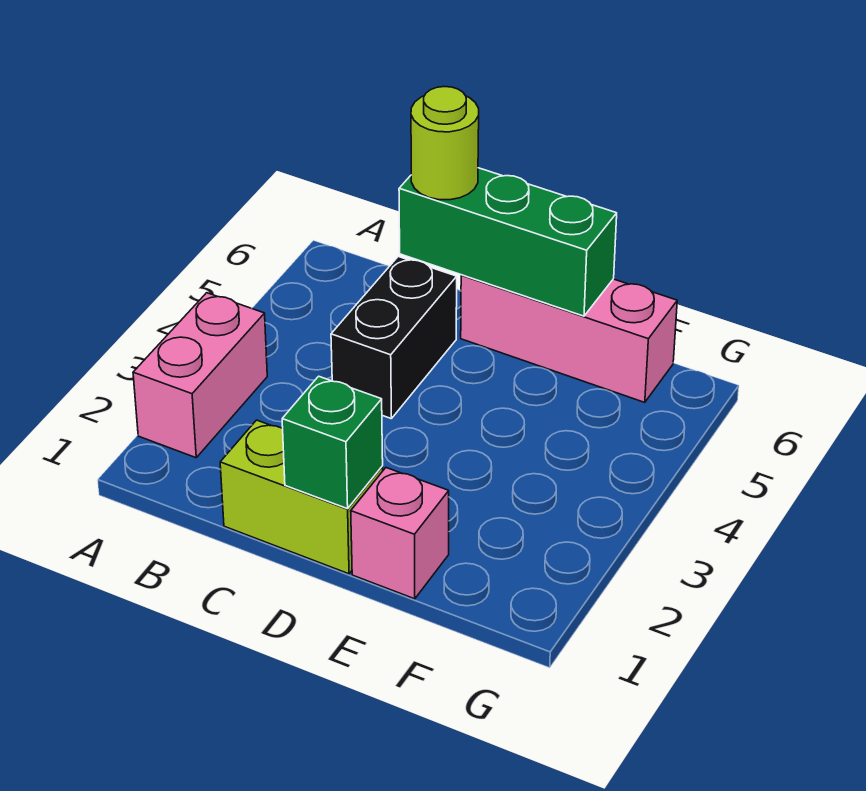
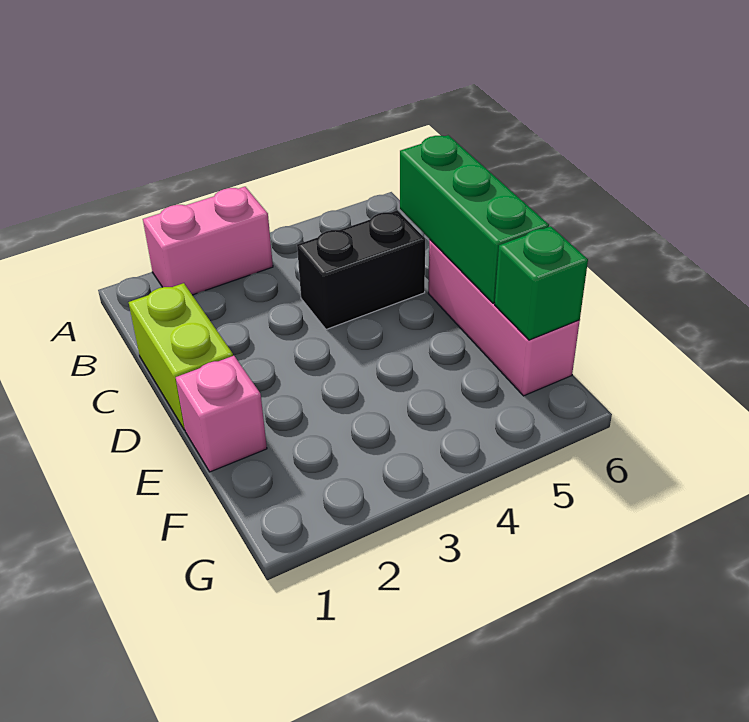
lime 1x1 round brick [411,87,479,200] -> none
green 1x1 brick [282,376,383,509] -> green 1x1 brick moved to [495,226,588,340]

